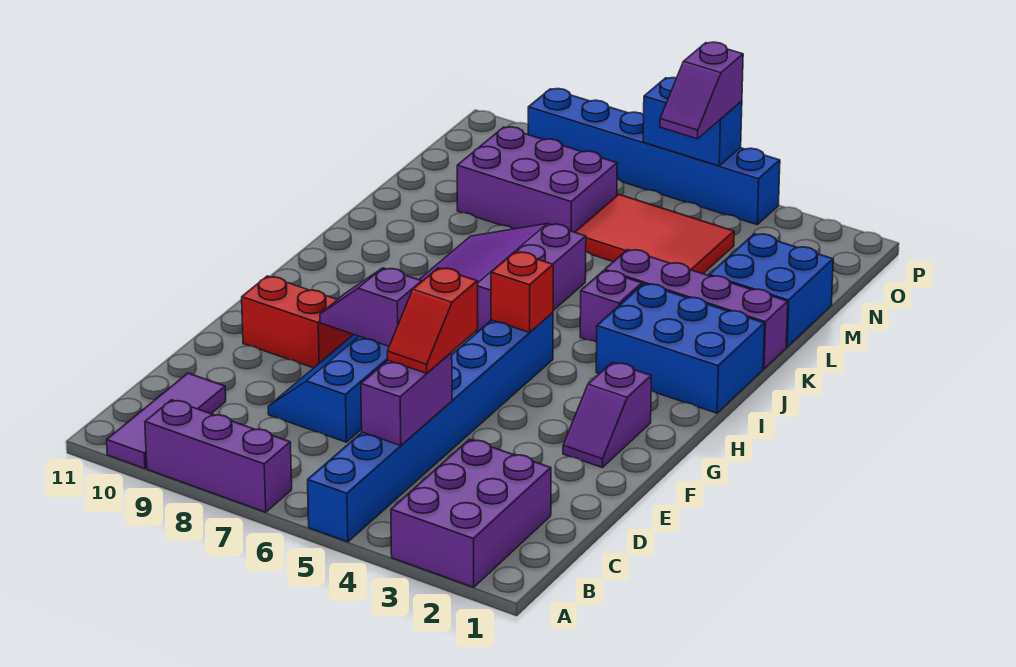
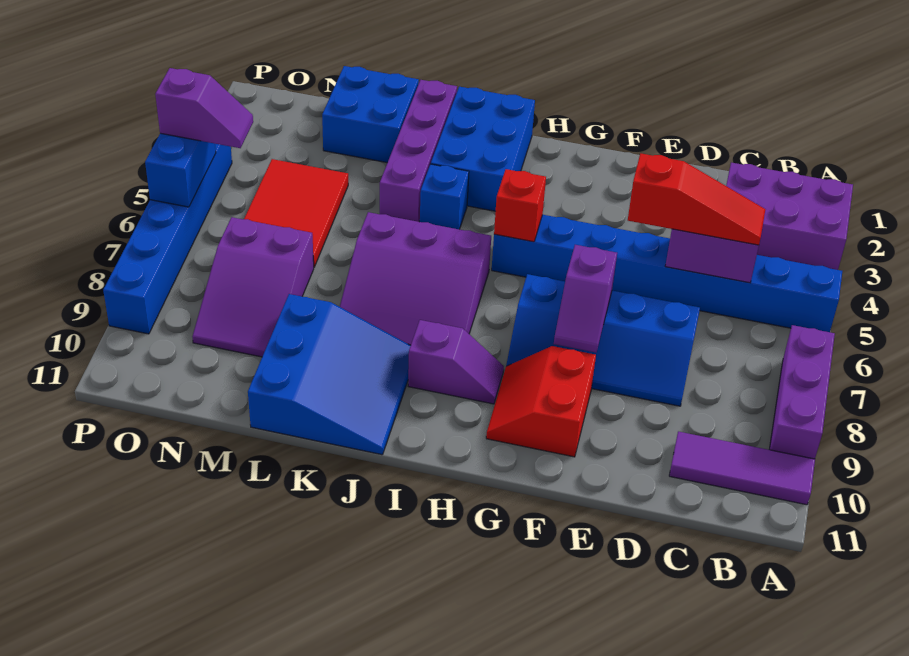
red 1x2 slope [387,268,478,373] -> red 1x3 slope [628,153,765,245]
purple 1x2 slope [563,362,651,468] -> purple 1x2 slope moved to [408,320,504,404]
purple 1x1 brick [580,271,642,342] -> blue 1x1 brick [420,164,469,229]
none -> blue 3x3 slope [248,294,411,455]
purple 2x3 brick [457,127,617,232] -> purple 2x3 slope [192,217,314,357]

